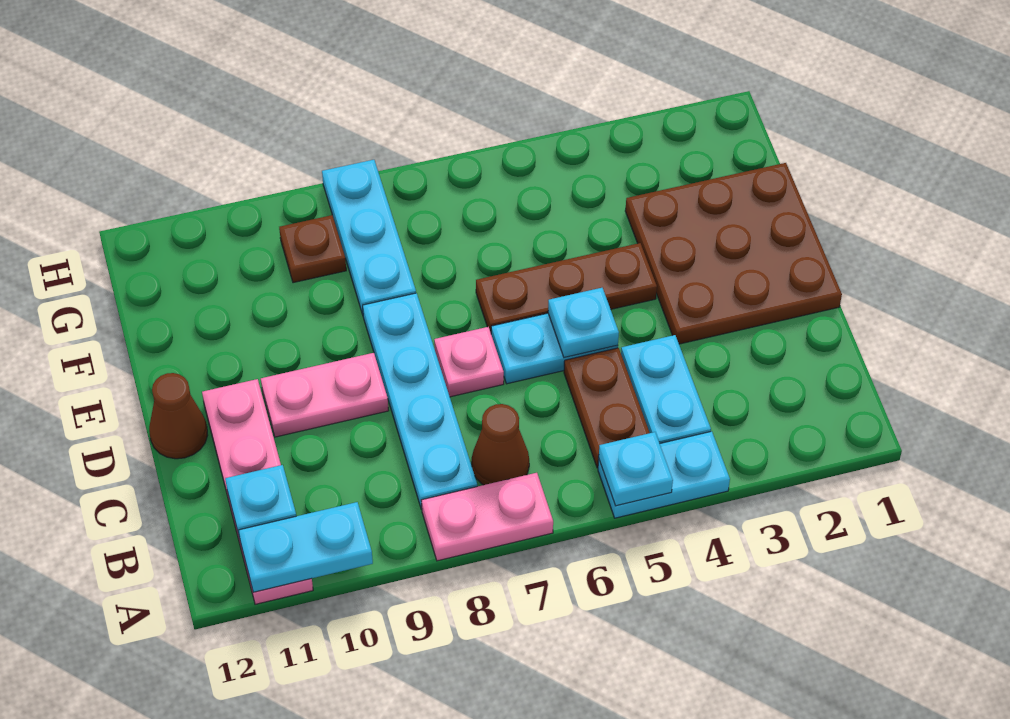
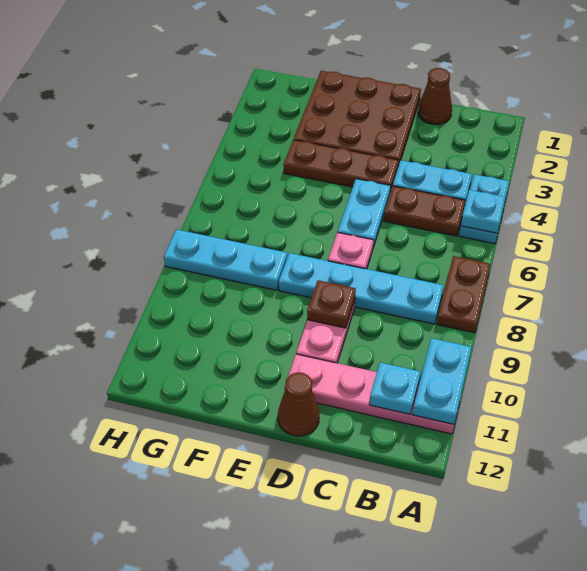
pink 1x2 plate [421,473,553,561] -> brown 1x2 plate [437,256,491,333]
brown 1x1 cone [472,404,529,485] -> brown 1x1 cone moved to [418,68,452,124]
cyan 1x1 plate [548,288,619,357] -> none
brown 1x3 plate [476,243,657,332] -> brown 1x3 plate turned to [284,140,399,192]
brown 1x1 plate [279,215,346,283] -> brown 1x1 plate moved to [307,280,356,328]

